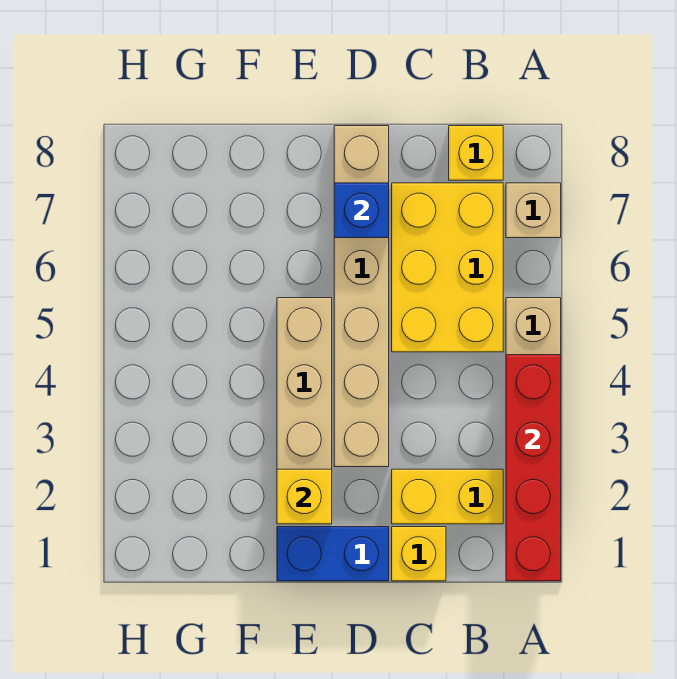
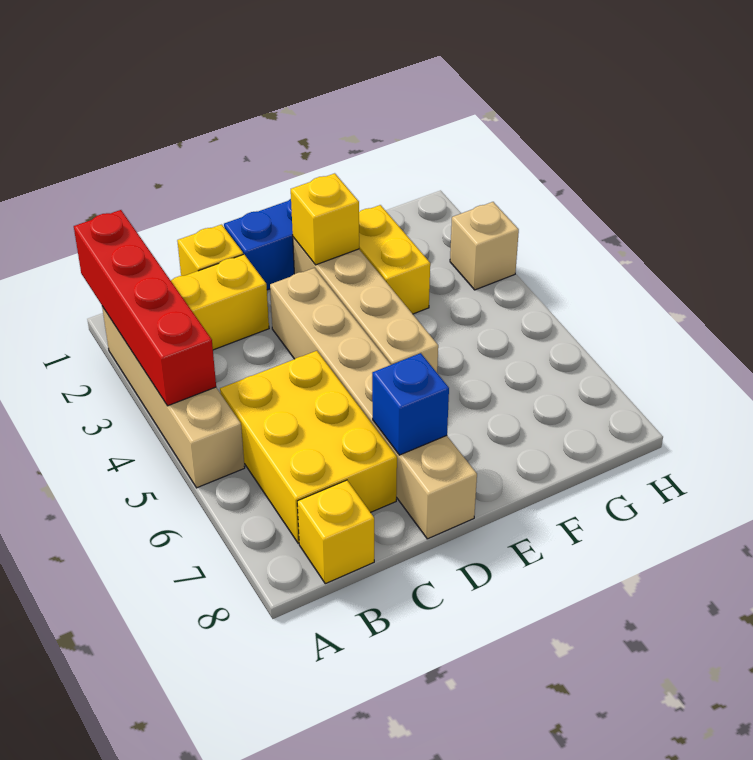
tan 1x1 brick [506,183,561,238] -> tan 1x1 brick moved to [450,202,519,290]
none -> yellow 1x2 brick [359,205,430,314]

